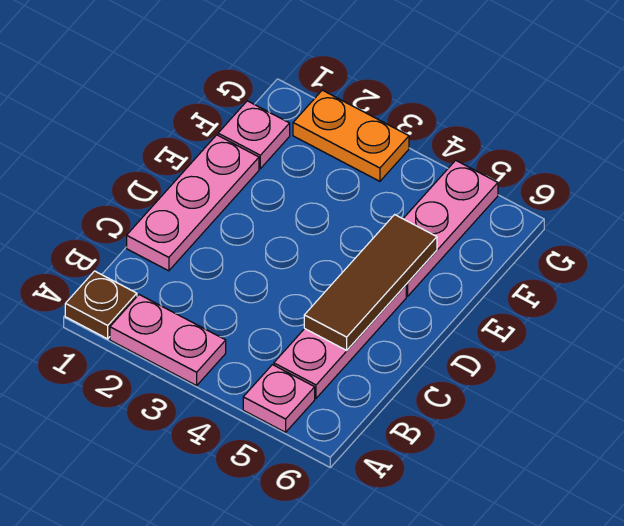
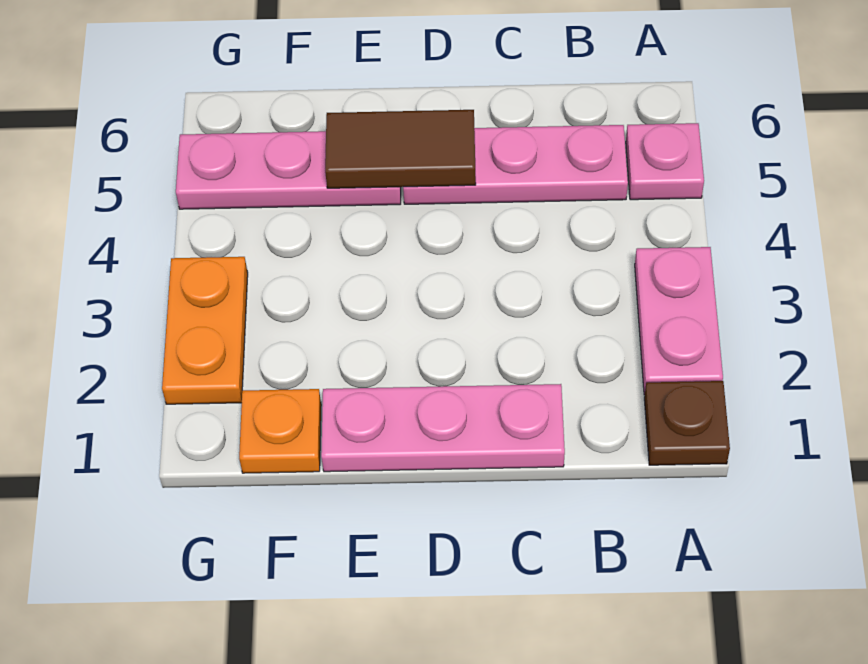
brown 1x3 tile [304,215,437,350] -> brown 1x2 tile [325,110,476,188]
pink 1x1 plate [218,101,290,169] -> orange 1x1 plate [239,389,321,473]

